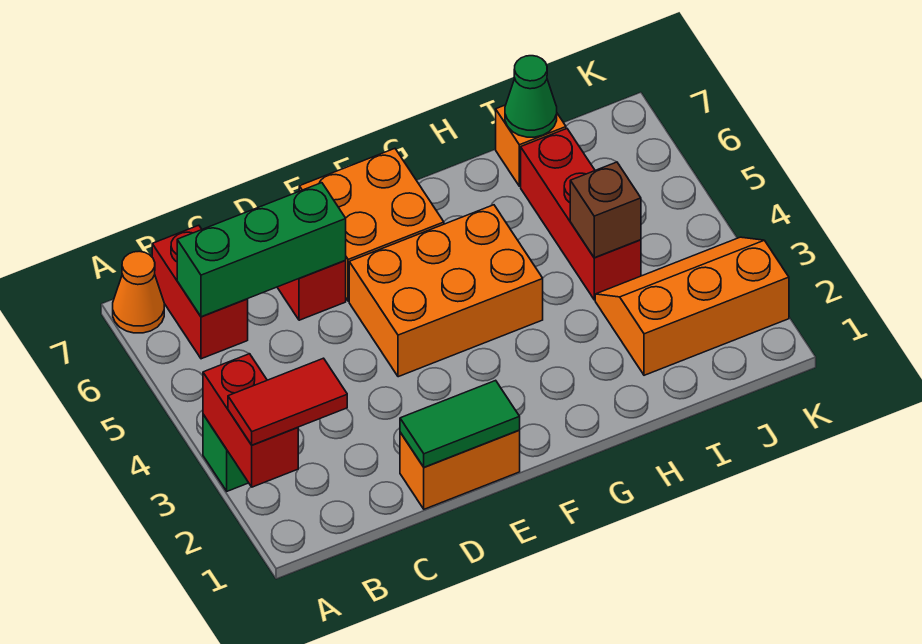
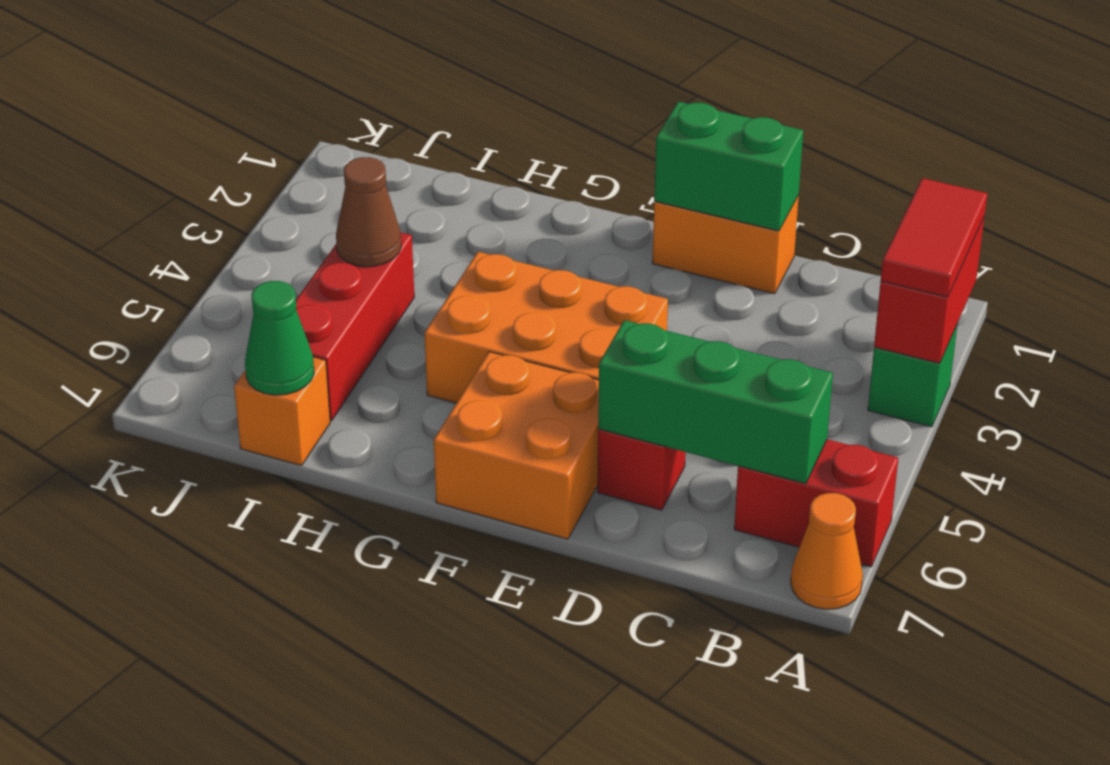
red 1x2 tile [228,358,347,445] -> red 1x2 tile turned to [881,178,987,297]
red 1x2 brick [152,225,248,359] -> red 1x2 brick turned to [734,439,898,567]
green 1x2 tile [400,380,520,467] -> green 1x2 brick [654,102,803,231]
orange 2x3 slope [595,237,789,375] -> none
brown 1x1 brick [570,162,641,258] -> brown 1x1 cone [336,157,401,267]

